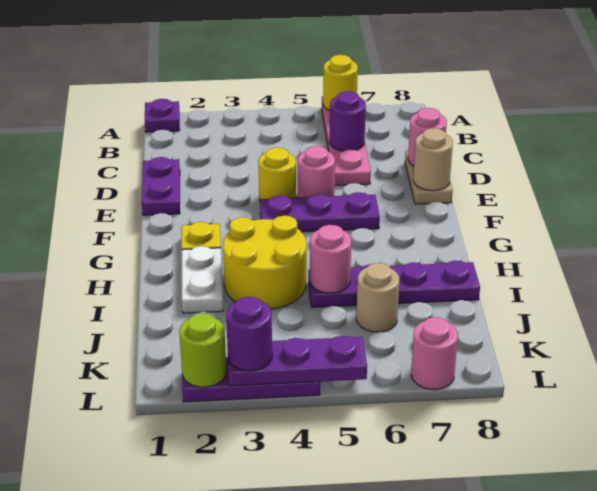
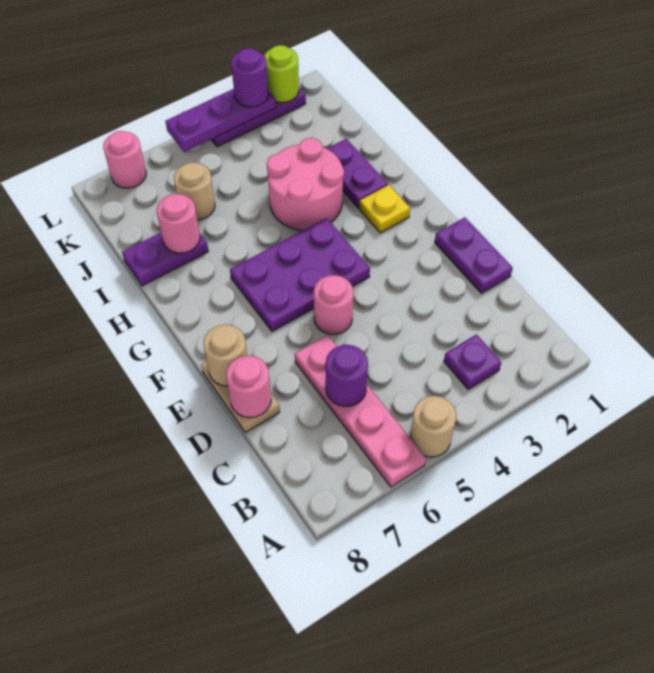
purple 1x1 plate [145,99,180,132] -> purple 1x1 plate moved to [444,334,501,389]
none -> tan 1x1 round brick [410,396,456,457]
yellow 1x1 round brick [323,55,358,110] -> none
yellow 1x1 round brick [258,147,296,201] -> none
purple 1x3 plate [260,192,380,232] -> purple 2x3 plate [230,218,370,331]
white 1x2 plate [181,246,224,313] -> purple 1x2 plate [327,139,388,208]
yellow 2x2 round brick [223,216,306,309] -> pink 2x2 round brick [267,138,344,230]
purple 1x4 plate [308,260,480,307] -> purple 1x2 plate [122,233,208,286]
pink 1x1 round brick [310,225,351,293] -> pink 1x1 round brick moved to [157,194,200,253]

